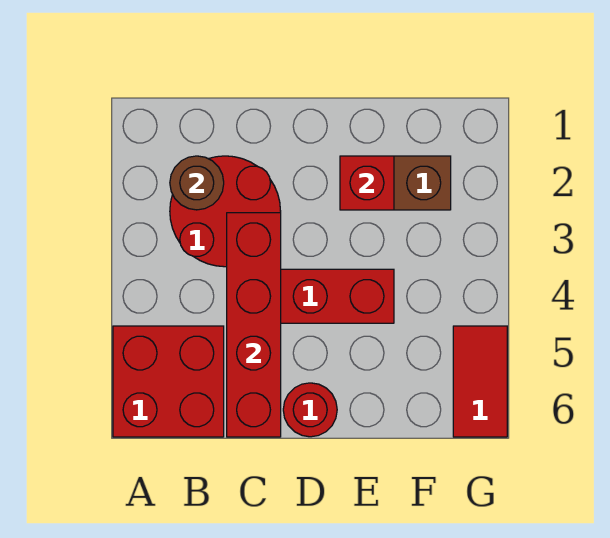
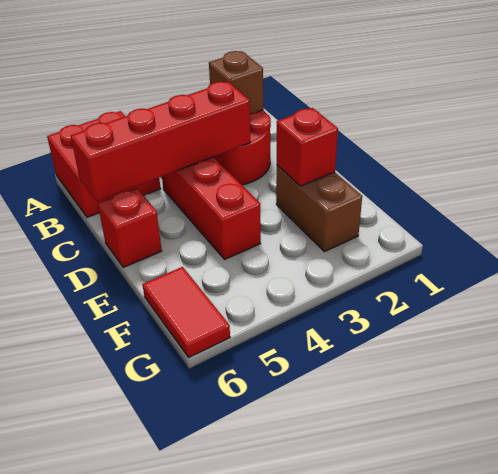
brown 1x1 round brick [170,156,224,210] -> brown 1x1 brick [209,51,263,114]
red 1x1 round brick [283,383,337,437] -> red 1x1 brick [98,188,162,267]
red 1x2 tile [453,326,507,437] -> red 1x2 tile turned to [143,267,230,357]

